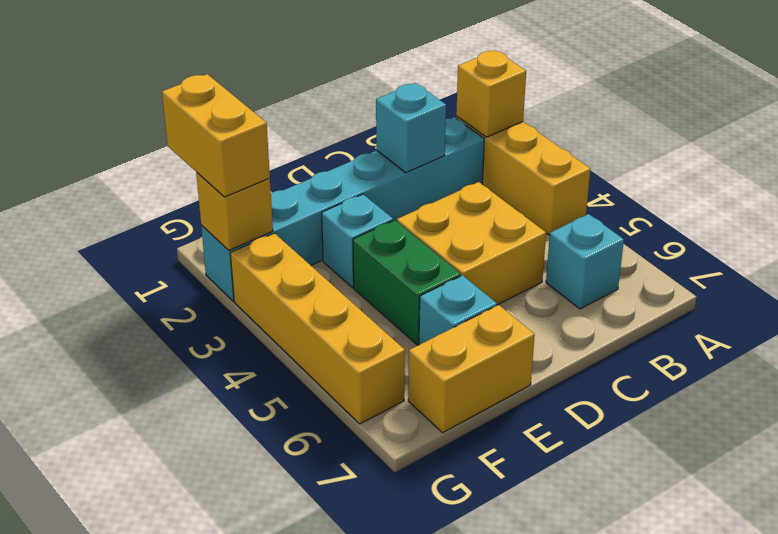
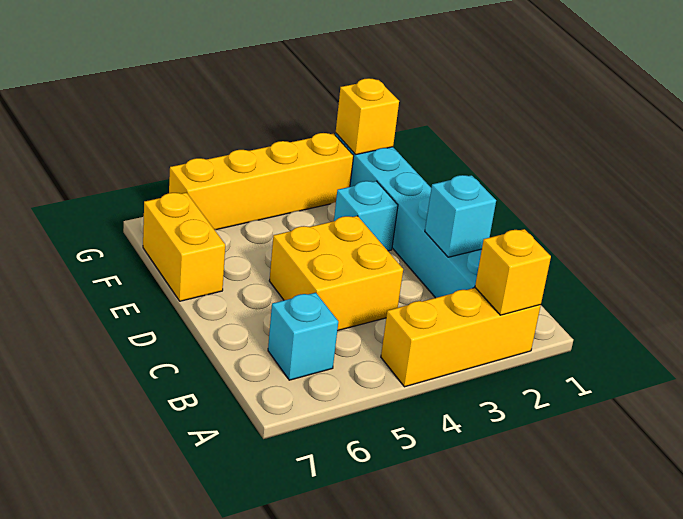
green 1x2 brick [353,220,461,345] -> none
cyan 1x1 brick [419,275,497,345] -> none
yellow 1x2 brick [162,74,270,197] -> none

